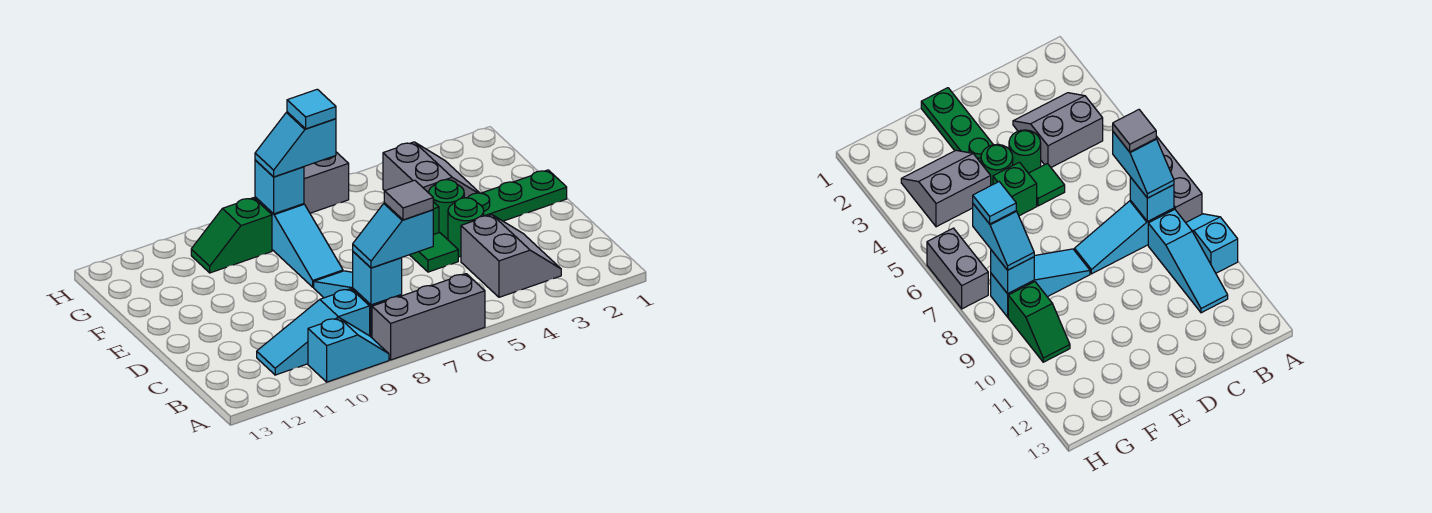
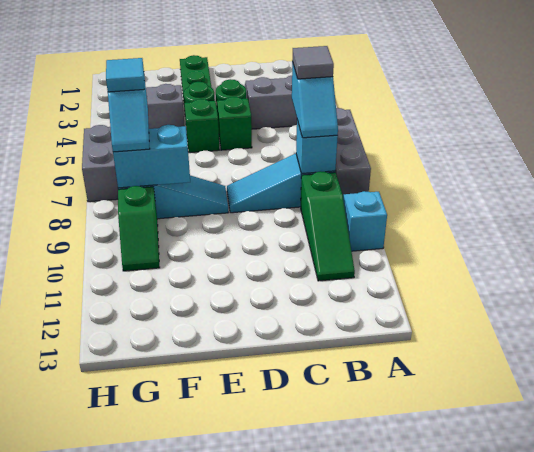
cyan 1x3 slope [257,289,370,375] -> green 1x3 slope [301,171,355,281]
green 1x1 tile [410,233,458,272] -> green 1x1 brick [217,97,252,150]
cyan 1x1 brick [255,160,304,214] -> cyan 1x2 brick [113,125,190,188]

